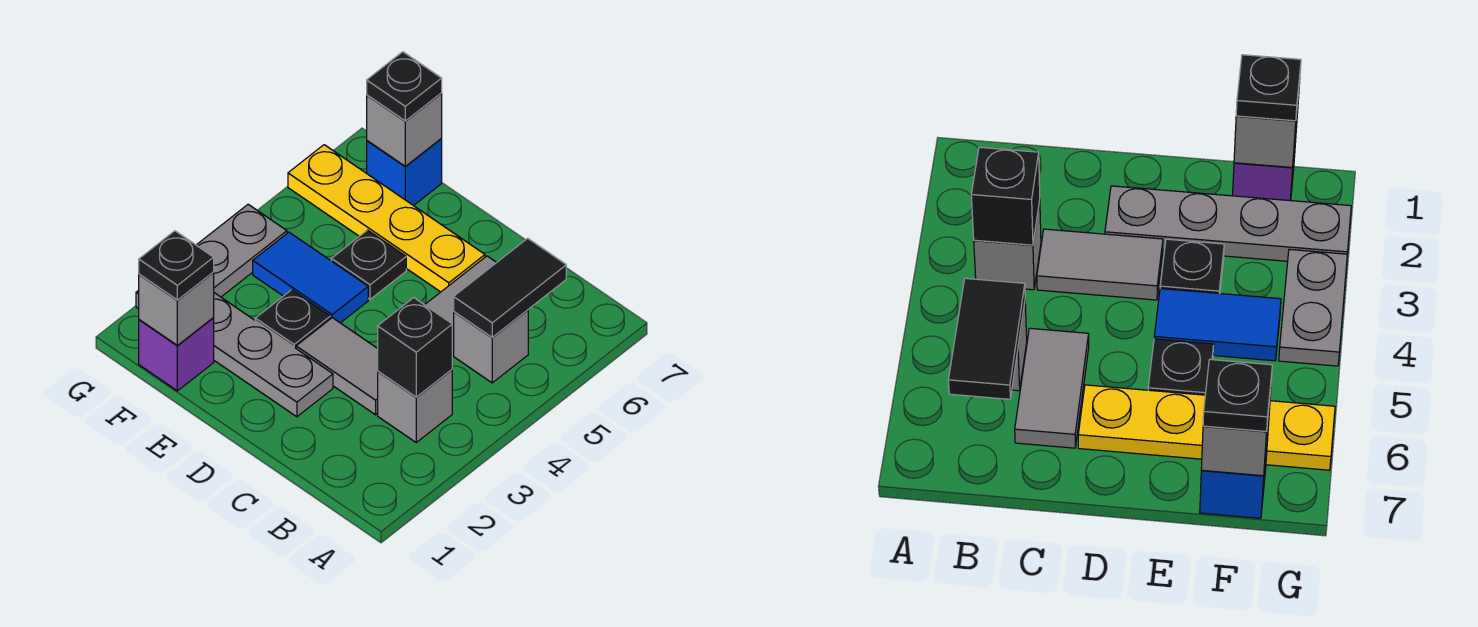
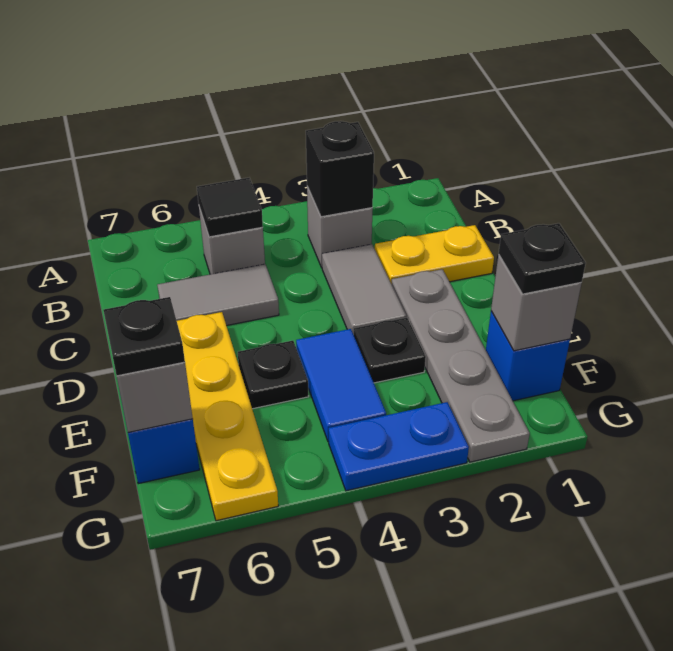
black 1x2 tile [454,238,566,338] -> black 1x1 tile [197,178,263,237]
none -> yellow 1x2 plate [375,225,494,284]
purple 1x1 brick [139,318,214,391] -> blue 1x1 brick [486,311,570,401]
grey 1x2 plate [197,204,287,297] -> blue 1x2 plate [329,402,469,491]

